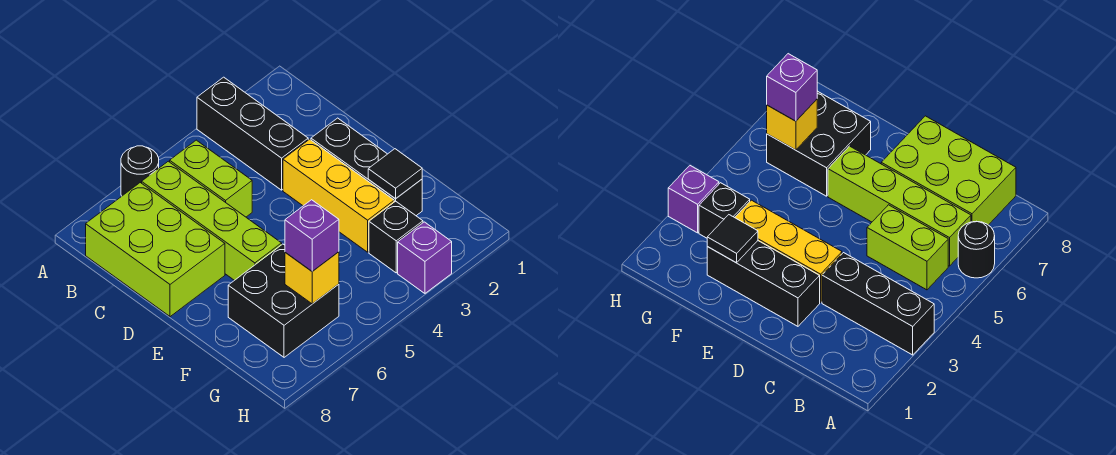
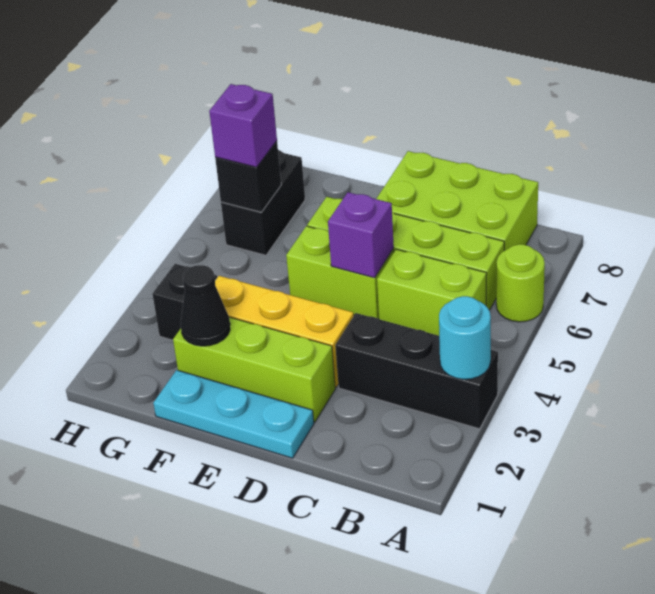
none -> cyan 1x1 round brick [439,296,491,379]
black 1x1 round brick [121,146,159,196] -> lime 1x1 round brick [496,244,545,322]
none -> cyan 1x3 plate [153,370,314,458]
black 1x3 brick [311,118,422,216] -> lime 1x3 brick [173,317,335,422]
none -> lime 1x2 brick [286,226,394,319]
black 1x1 tile [368,149,422,199] -> black 1x1 cone [181,265,230,346]
black 2x2 brick [228,244,339,357] -> black 1x2 brick [221,150,305,255]
yellow 1x1 brick [285,252,339,304] -> black 1x1 brick [215,141,281,212]
purple 1x1 brick [398,222,452,293] -> purple 1x1 brick moved to [328,192,394,278]

